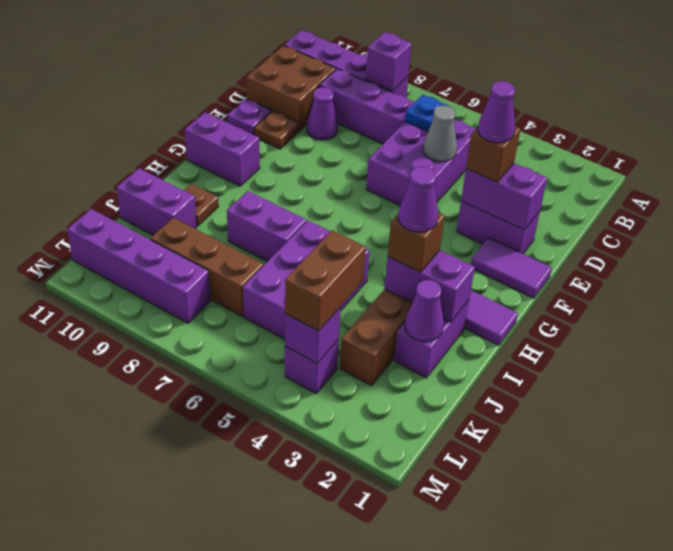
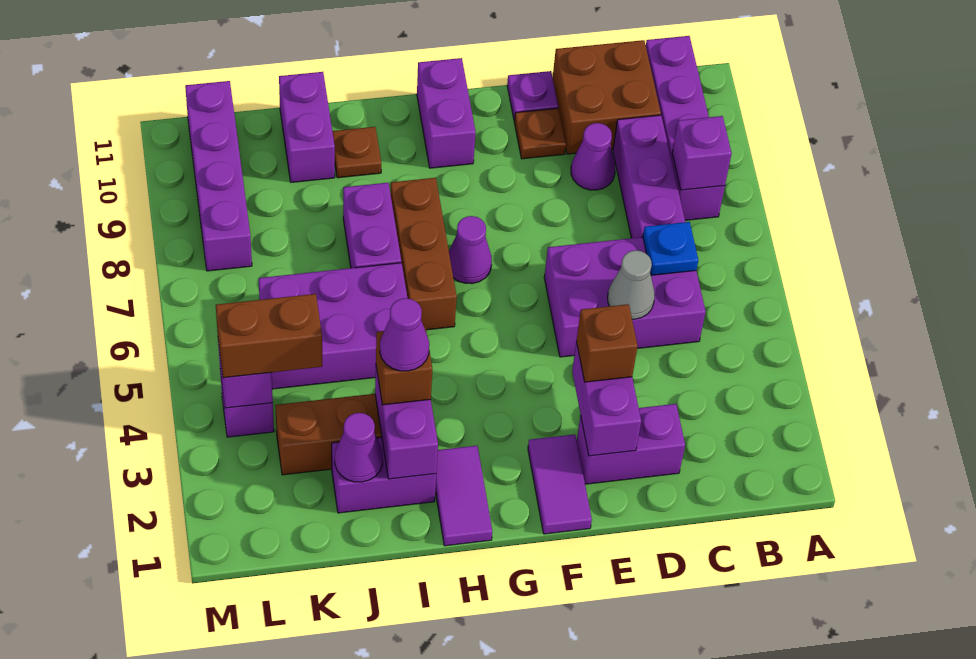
purple 1x2 brick [456,201,540,254] -> purple 1x2 brick turned to [577,404,685,484]
purple 1x1 cone [478,81,515,143] -> purple 1x1 cone moved to [449,216,492,284]
brown 1x3 brick [151,218,263,316] -> brown 1x3 brick moved to [391,178,457,330]

